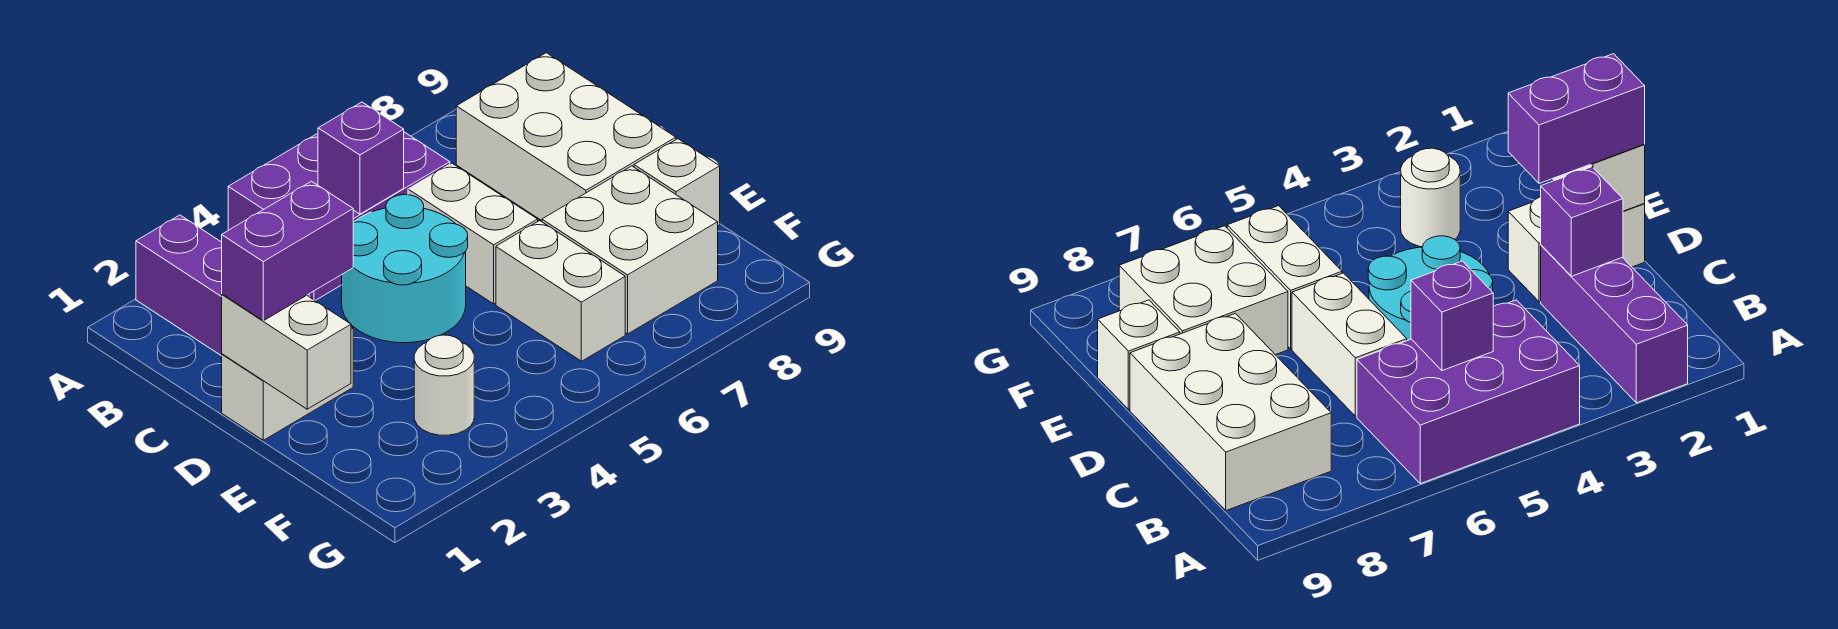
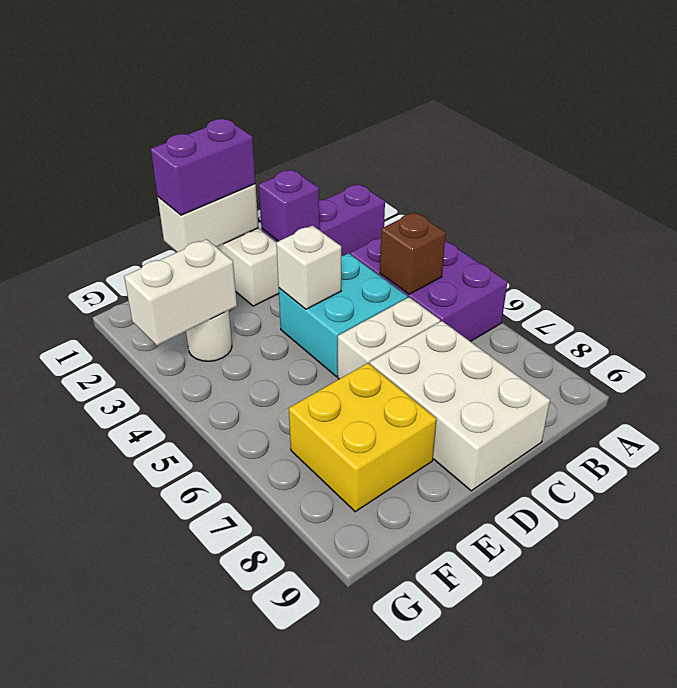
purple 1x1 brick [318,102,404,214] -> brown 1x1 brick [380,212,446,294]
white 2x3 brick [456,53,676,221] -> white 2x3 brick turned to [370,321,550,491]
cyan 2x2 round brick [342,195,468,343] -> cyan 2x2 brick [279,253,408,377]
purple 1x2 brick [222,181,353,321] -> purple 1x2 brick turned to [151,119,256,215]
white 1x2 brick [496,221,625,361] -> white 1x2 brick moved to [124,239,237,345]
white 2x2 brick [542,166,718,334] -> yellow 2x2 brick [289,363,437,512]
white 1x1 brick [634,139,720,226] -> white 1x1 brick moved to [276,226,341,309]

